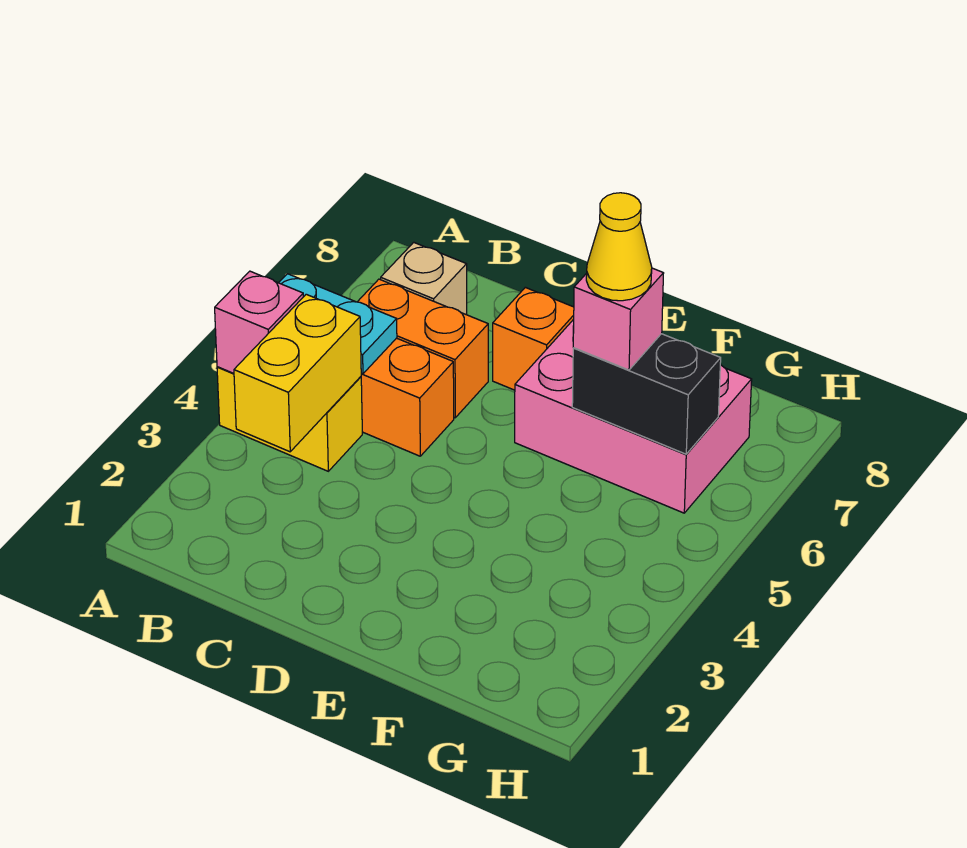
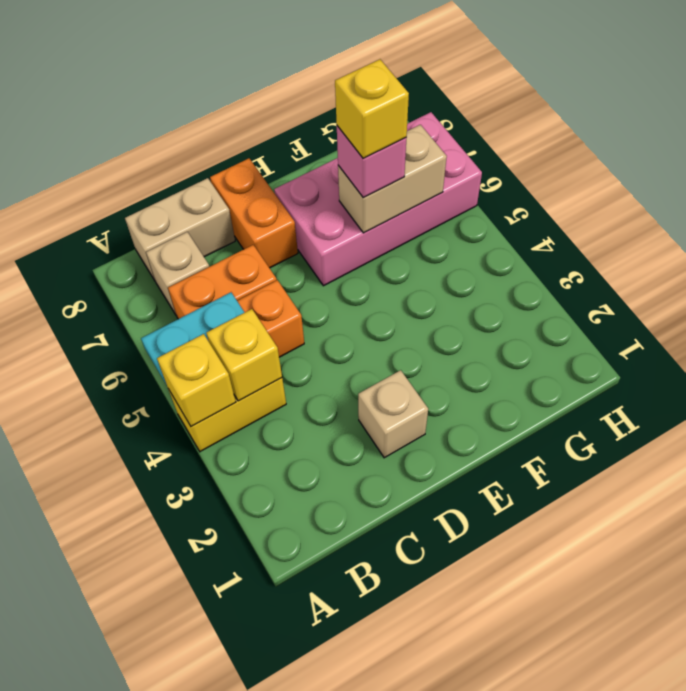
pink 1x1 brick [215,271,303,373] -> yellow 1x1 brick [157,334,236,427]
yellow 1x2 brick [234,294,361,452] -> yellow 1x1 brick [207,309,282,401]
none -> tan 1x2 brick [125,178,235,280]
none -> tan 1x1 brick [358,370,428,458]
orange 1x1 brick [493,287,574,390] -> orange 1x2 brick [210,158,298,268]
pink 2x3 brick [515,319,752,513] -> pink 2x4 brick [274,112,482,286]
black 1x2 brick [572,334,721,454] -> tan 1x2 brick [338,125,447,233]
yellow 1x1 cone [586,193,652,301] -> yellow 1x1 brick [335,59,409,158]

